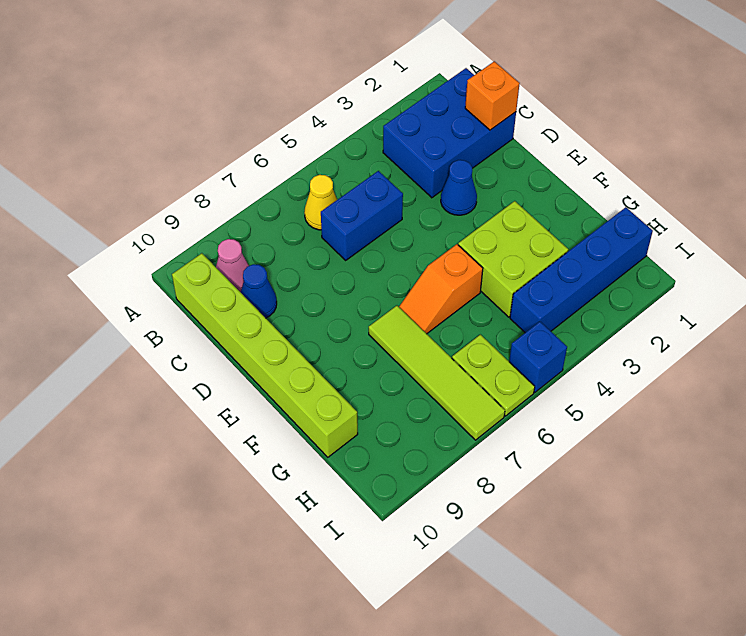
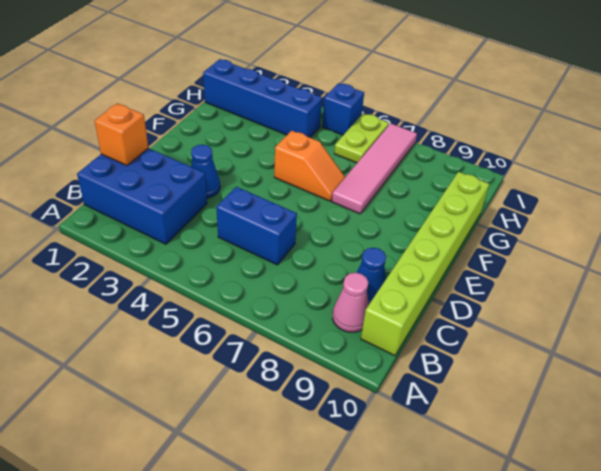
yellow 1x1 cone [304,175,337,230] -> none
lime 2x2 brick [458,201,568,317] -> none
lime 1x4 tile [369,306,505,440] -> pink 1x4 tile [332,123,417,214]

